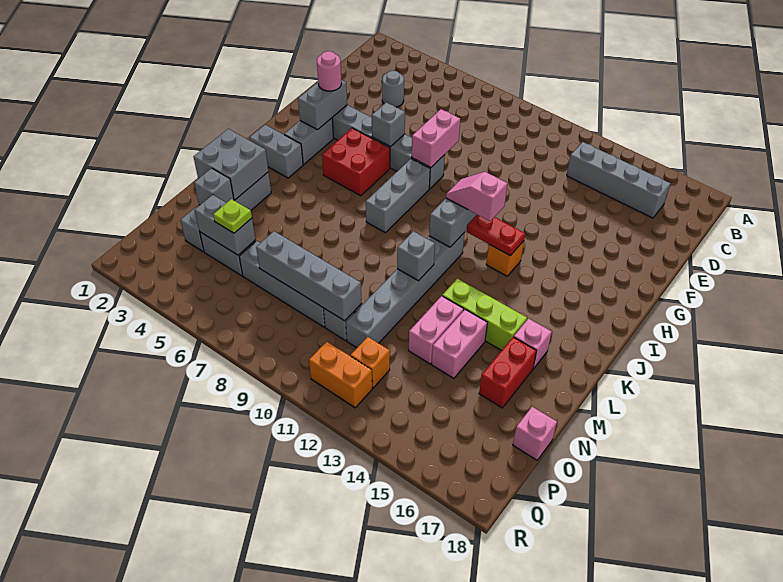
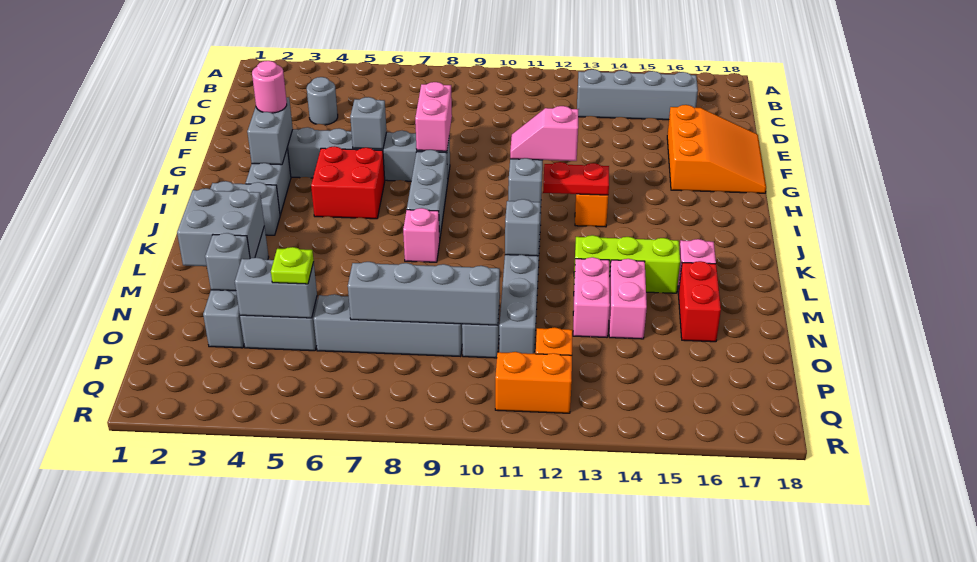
none -> orange 3x3 slope [667,105,766,193]
pink 1x1 brick [513,407,557,460] -> pink 1x1 brick moved to [403,208,440,262]

